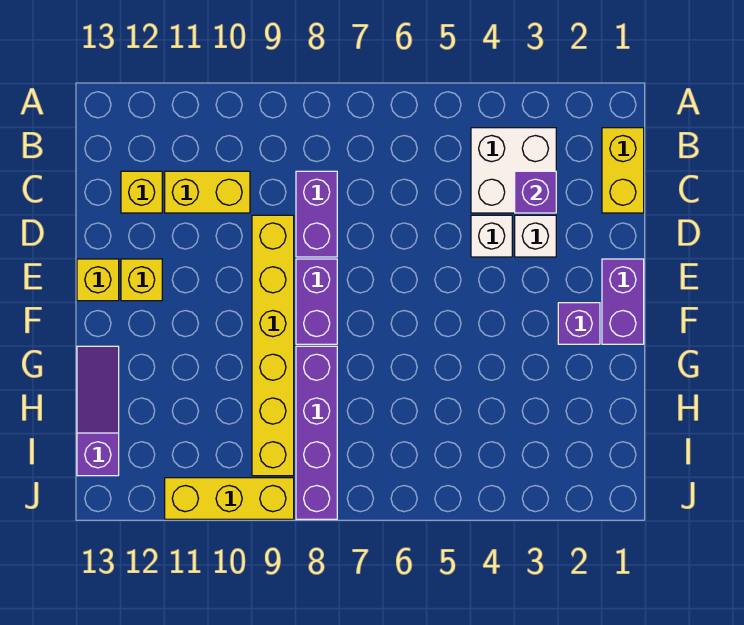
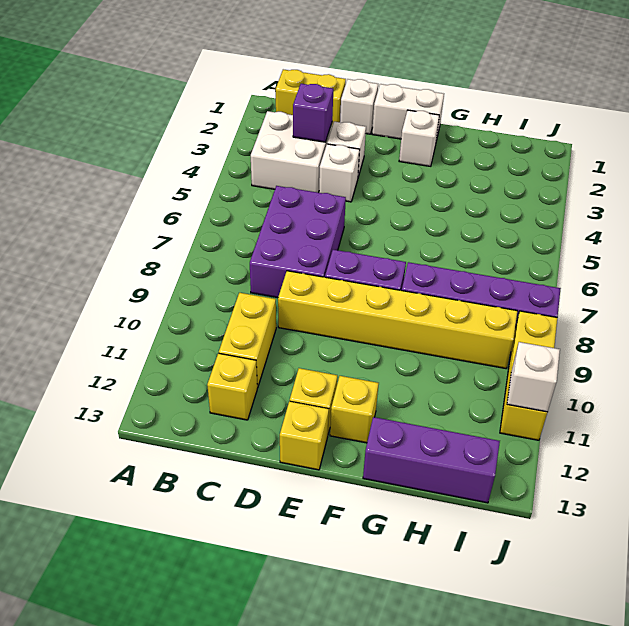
purple 1x2 brick [296,171,337,257] -> purple 2x3 brick [250,186,346,298]
none -> white 1x1 brick [340,79,378,134]
purple 1x2 brick [602,259,644,344] -> white 1x2 brick [372,84,444,141]
purple 1x1 brick [558,303,600,344] -> white 1x1 brick [399,110,439,166]
none -> yellow 1x1 brick [330,376,379,443]
purple 1x3 slope [77,346,119,476] -> purple 1x3 brick [363,417,500,503]
none -> white 1x1 brick [507,342,560,412]

